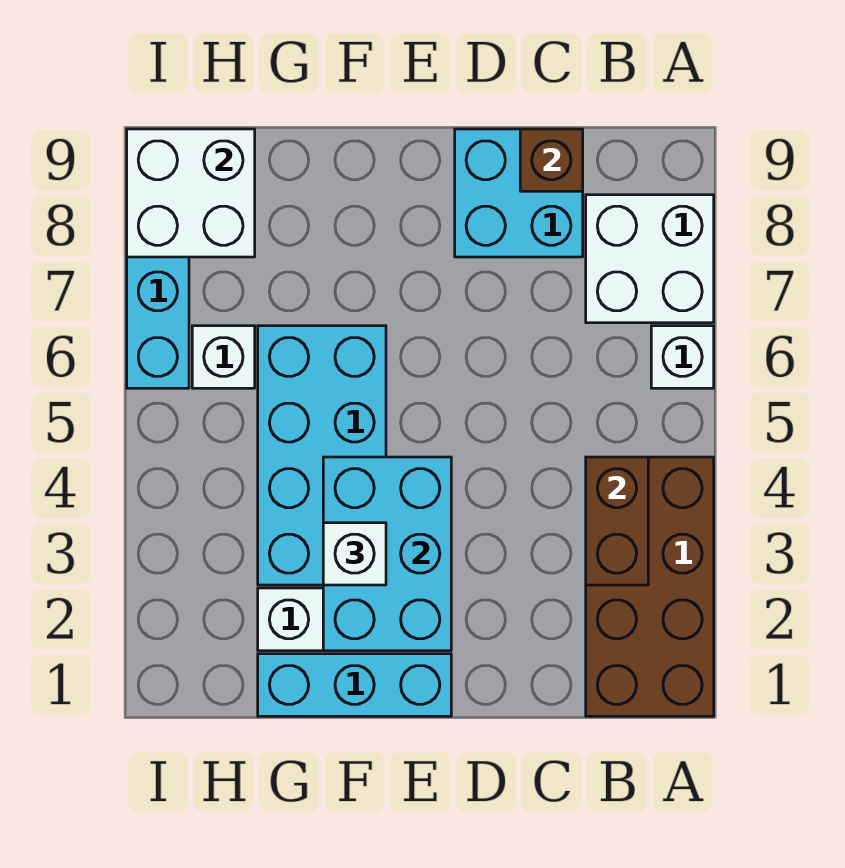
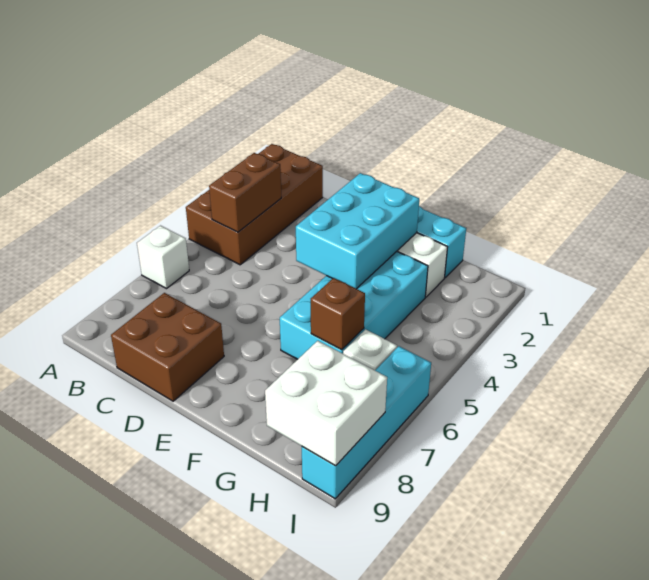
white 2x2 brick [586,195,714,323] -> none
cyan 2x2 brick [455,129,583,257] -> brown 2x2 brick [111,293,224,401]
brown 1x1 brick [520,129,583,191] -> brown 1x1 brick moved to [311,278,365,350]
white 1x1 brick [323,523,386,585] -> none

